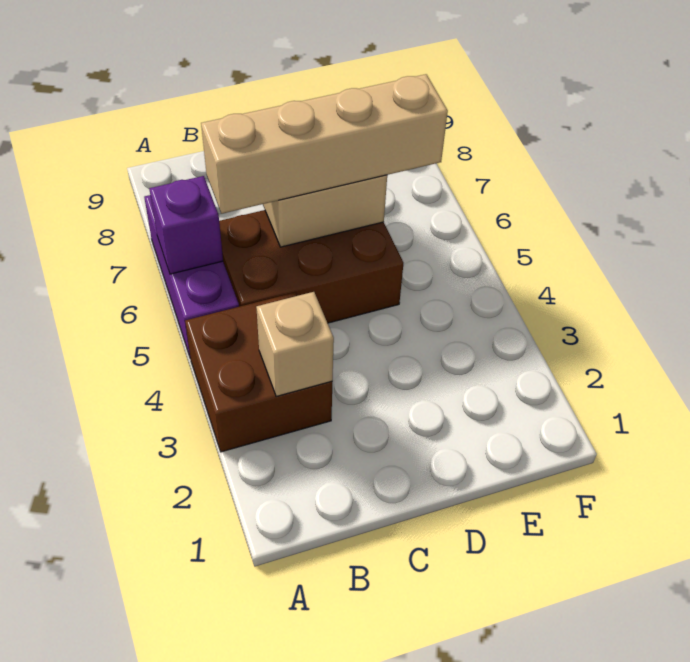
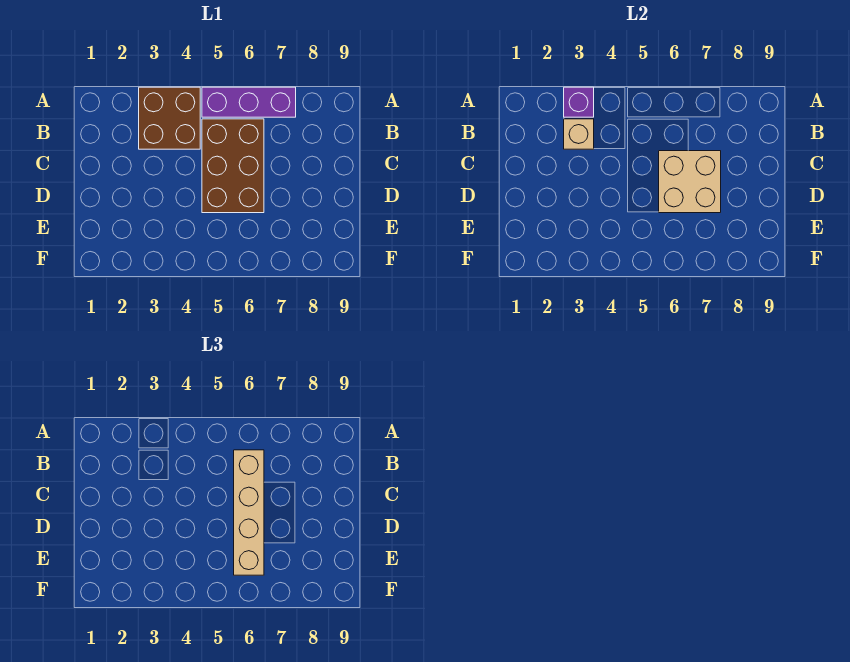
purple 1x1 brick [149,176,223,274] -> purple 1x1 brick moved to [564,87,594,117]

